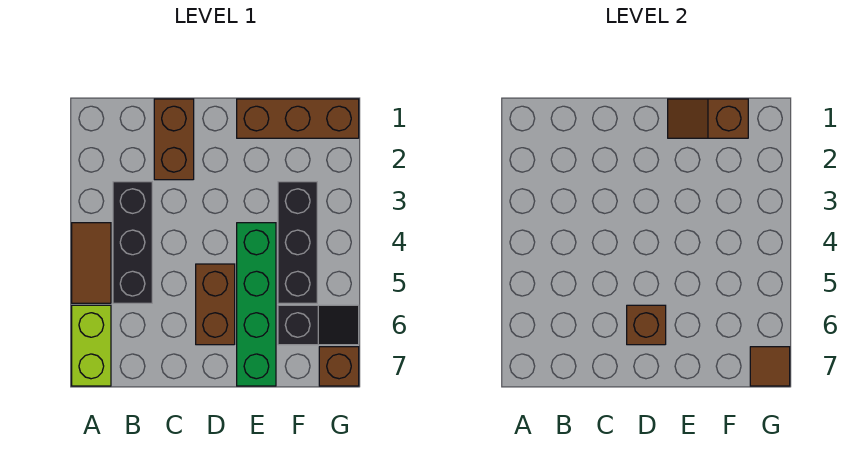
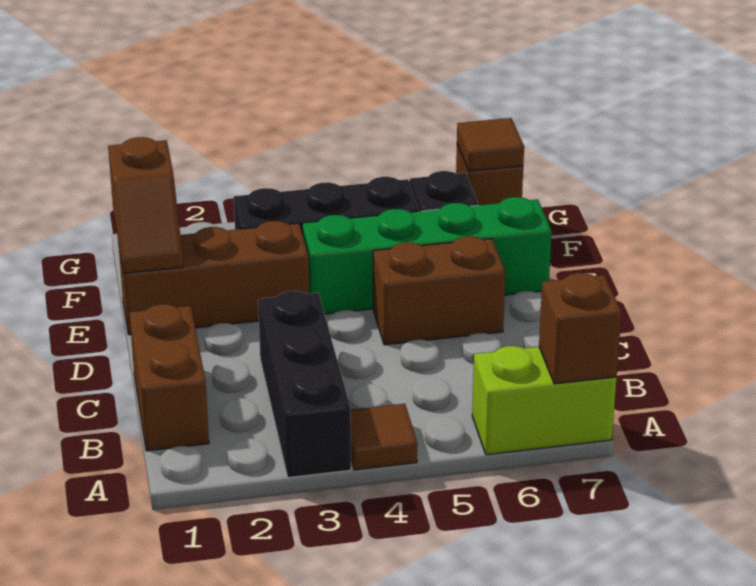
brown 1x2 tile [72,223,111,303] -> brown 1x1 tile [350,404,417,470]
black 1x3 brick [113,182,152,303] -> black 1x3 brick turned to [258,291,351,478]
brown 1x2 brick [154,99,194,180] -> brown 1x2 brick turned to [129,304,209,451]
brown 1x1 brick [627,305,666,345] -> brown 1x1 brick moved to [539,273,622,384]
brown 1x3 brick [237,99,359,138] -> brown 1x3 brick turned to [118,221,309,335]

